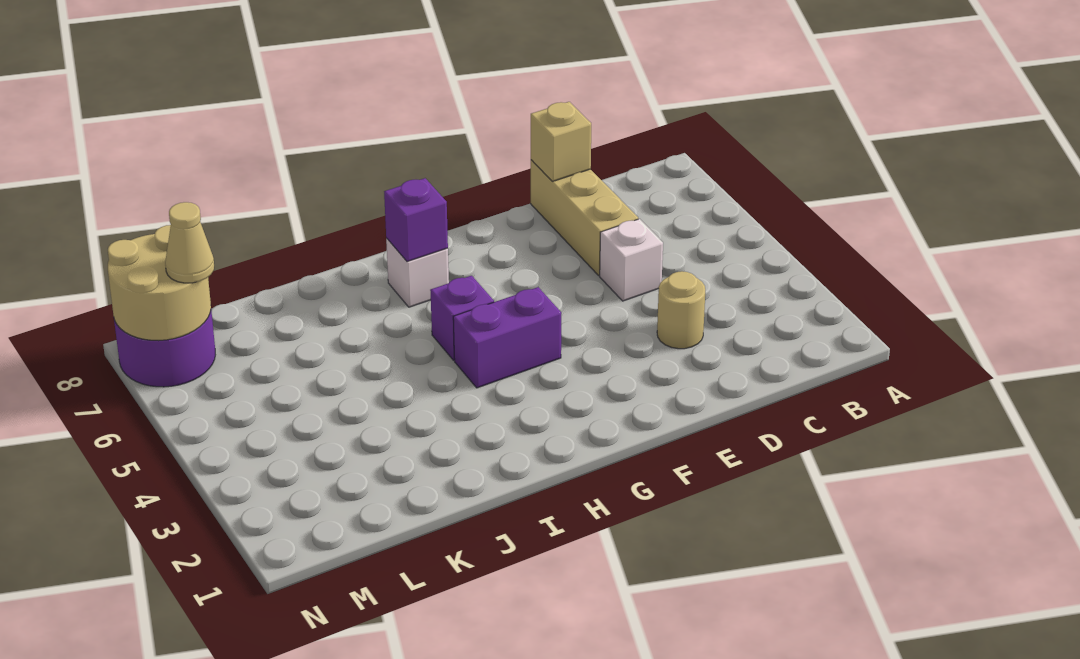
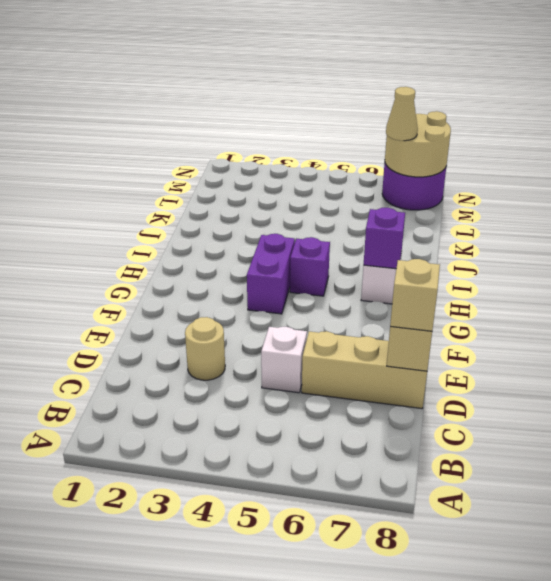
none -> tan 1x1 brick [390,259,440,331]

